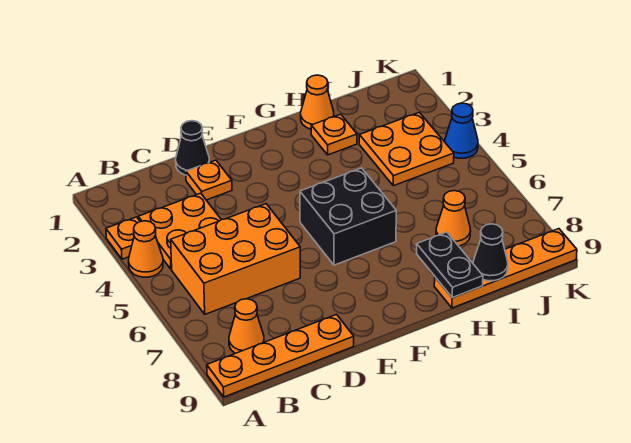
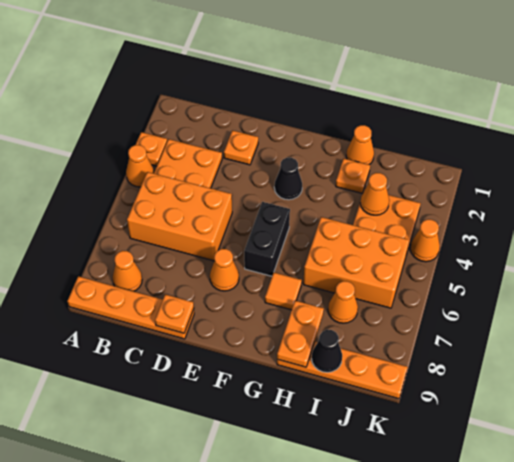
black 1x1 cone [176,121,209,175] -> black 1x1 cone moved to [274,158,302,200]
none -> orange 1x1 plate [155,294,194,333]
none -> orange 1x1 cone [210,249,239,291]
black 2x2 brick [300,168,396,265] -> black 1x2 brick [244,202,290,276]
none -> orange 1x1 tile [265,273,302,310]
none -> orange 2x3 brick [303,217,409,308]
black 1x2 plate [416,232,483,298] -> orange 1x2 plate [277,301,324,367]
none -> orange 1x1 cone [360,173,389,215]
blue 1x1 cone [445,103,478,158] -> orange 1x1 cone [410,219,440,262]

